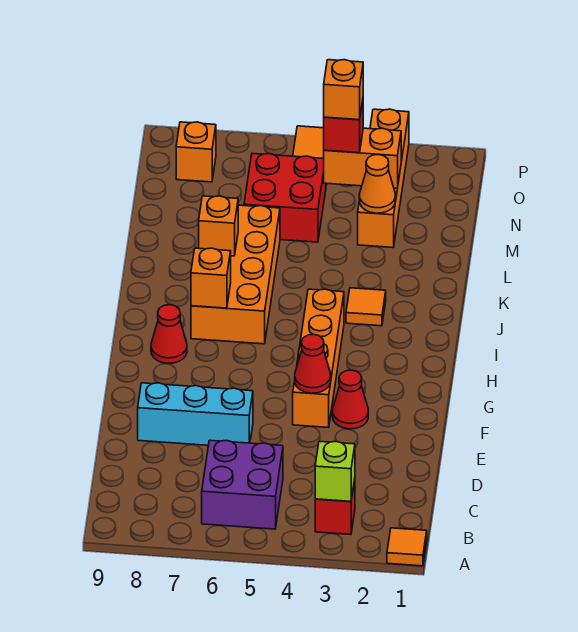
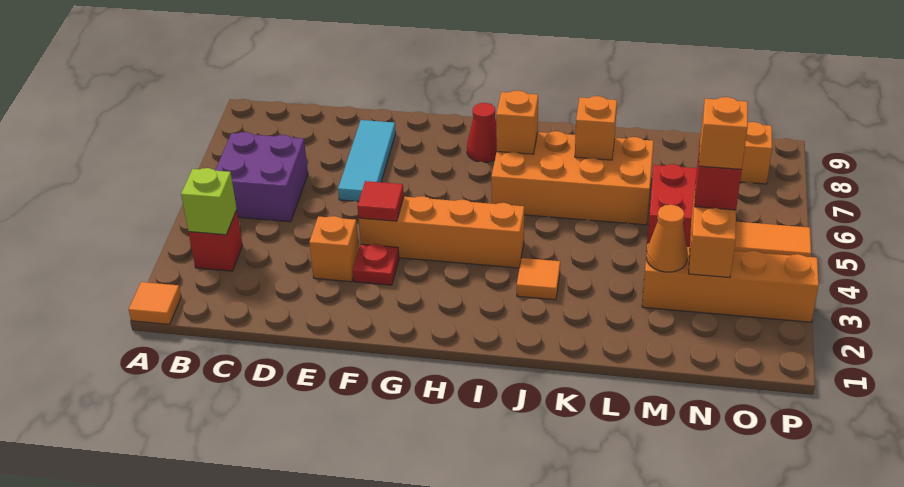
none -> orange 1x1 brick [309,216,359,282]
cyan 1x3 brick [138,383,253,445] -> cyan 1x3 tile [338,120,396,202]
red 1x1 cone [332,370,368,429] -> red 1x1 plate [353,244,399,285]
red 1x1 cone [295,334,331,393] -> red 1x1 tile [357,181,404,221]

